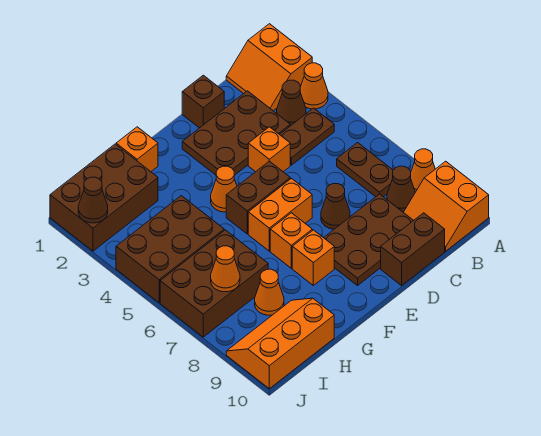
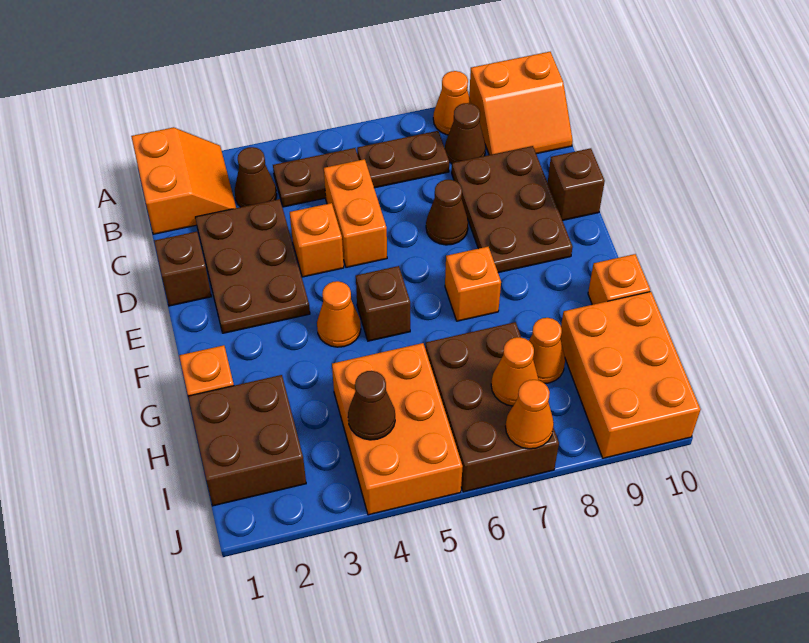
orange 2x2 slope [226,24,312,111] -> orange 2x2 slope turned to [131,127,236,234]
orange 1x1 cone [300,63,328,109] -> orange 1x1 cone moved to [505,380,554,449]
brown 1x2 plate [279,108,334,165] -> brown 1x2 plate turned to [273,148,359,207]
brown 1x2 brick [381,213,445,285] -> brown 1x1 brick [548,148,605,220]
brown 1x2 brick [226,161,290,234] -> brown 1x1 brick [356,266,410,341]
orange 1x2 brick [248,179,312,251] -> orange 1x2 brick moved to [324,159,387,267]
orange 1x1 brick [292,230,334,285] -> orange 1x1 brick moved to [588,254,650,305]
brown 2x3 brick [50,144,158,251] -> brown 2x2 brick [188,375,306,506]
brown 2x3 brick [116,196,224,303] -> orange 2x3 brick [332,343,463,515]
orange 2x3 slope [226,298,334,389] -> orange 2x3 brick [560,292,701,458]
brown 1x1 cone [78,177,108,223] -> brown 1x1 cone moved to [348,371,395,440]

